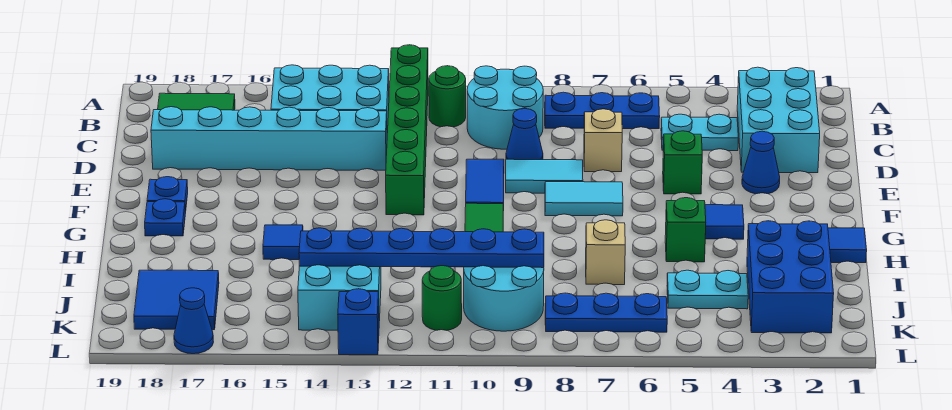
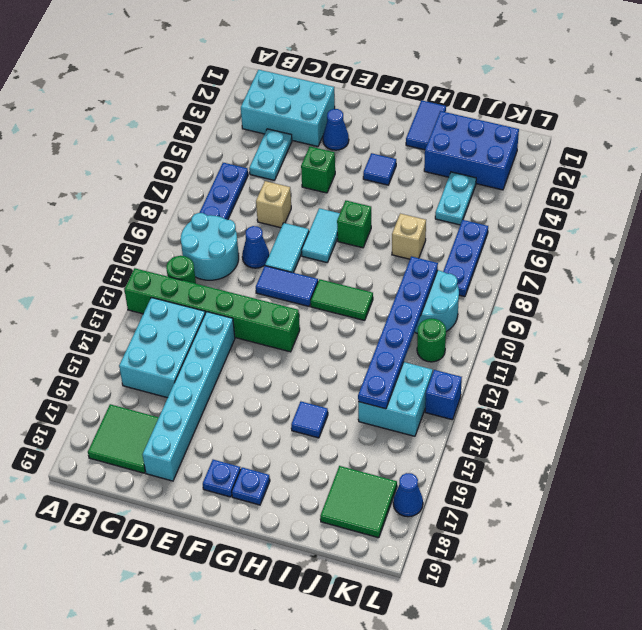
green 1x1 brick [665,198,706,262] -> green 1x1 brick moved to [337,201,371,248]
blue 2x2 tile [134,270,219,330] -> green 2x2 tile [320,466,397,538]

